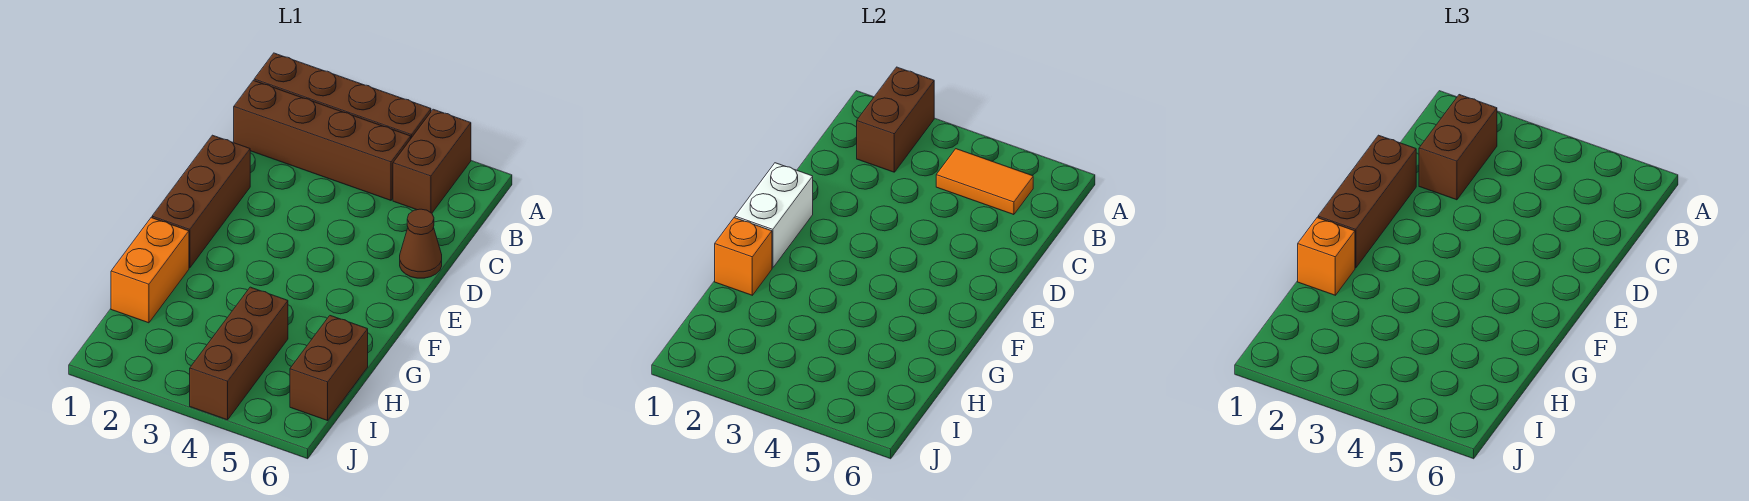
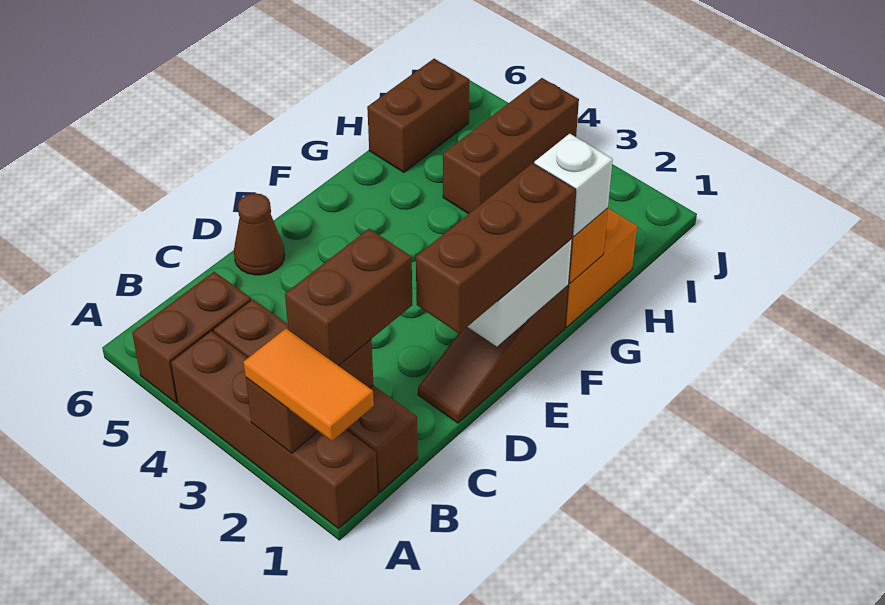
orange 1x2 tile [936,149,1033,215] -> orange 1x2 tile moved to [244,329,374,441]
brown 1x3 brick [152,135,250,268] -> brown 1x3 slope [418,286,568,423]
orange 1x1 brick [1298,218,1355,295] -> white 1x1 brick [534,134,613,236]

